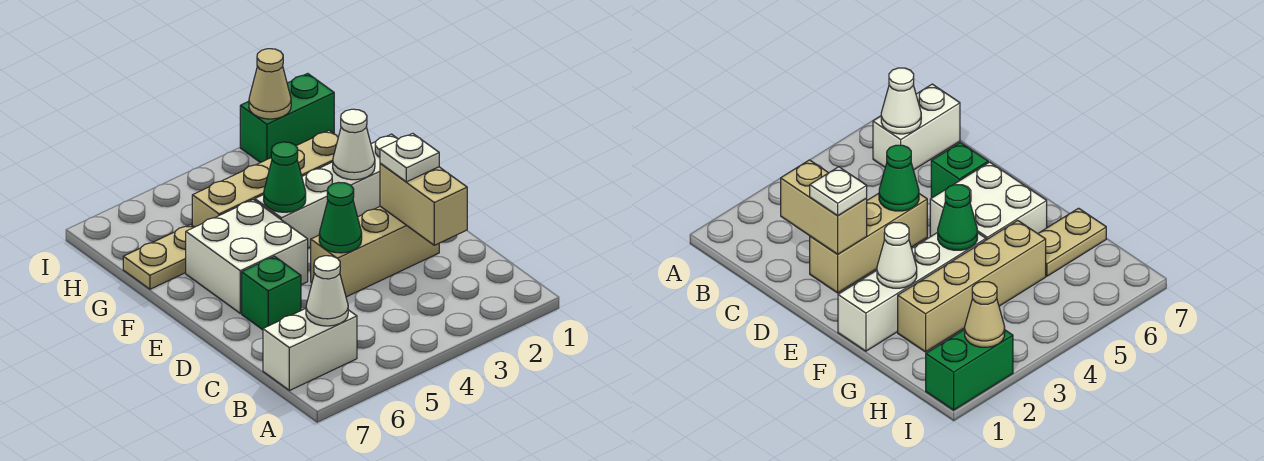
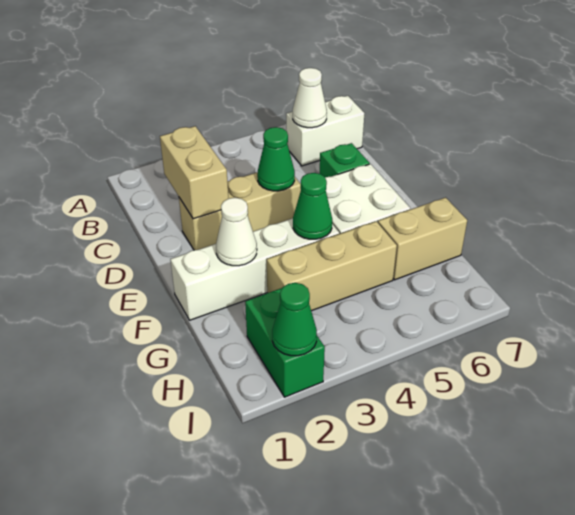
white 1x1 plate [380,133,439,182] -> none
tan 1x4 brick [192,130,338,227] -> tan 1x3 brick [267,221,397,311]
tan 1x2 plate [123,225,194,289] -> tan 1x2 brick [378,198,467,280]
green 1x2 brick [240,74,334,163] -> green 1x2 brick turned to [245,288,325,397]
tan 1x1 cone [249,49,291,119] -> green 1x1 cone [272,283,317,356]

